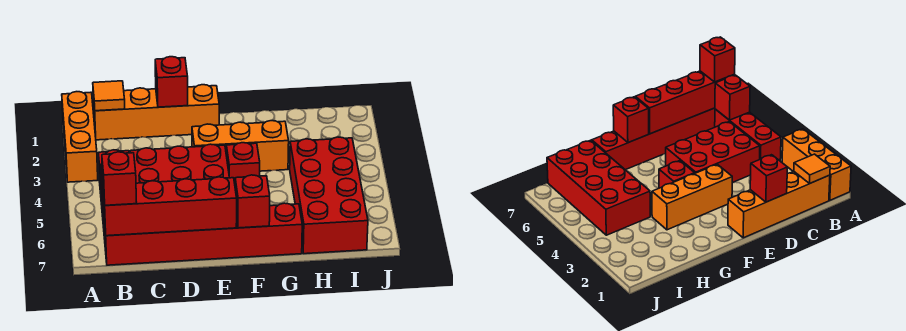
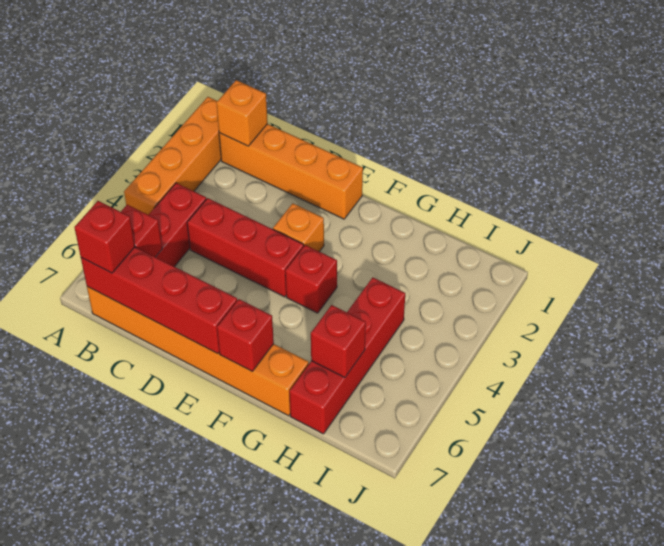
orange 1x3 brick [62,92,98,182] -> orange 1x4 brick [124,97,221,215]
orange 1x1 tile [93,81,125,111] -> orange 1x1 brick [216,80,268,146]
red 1x6 brick [104,203,302,265] -> orange 1x6 brick [87,287,309,416]
red 2x3 brick [131,144,229,183] -> red 1x3 brick [187,198,304,297]
red 1x1 brick [155,57,188,107] -> red 1x1 brick moved to [311,305,366,378]
orange 1x3 brick [192,121,289,171] -> orange 1x1 brick [273,203,324,252]
red 2x4 brick [290,137,368,254] -> red 1x4 brick [289,277,405,434]

